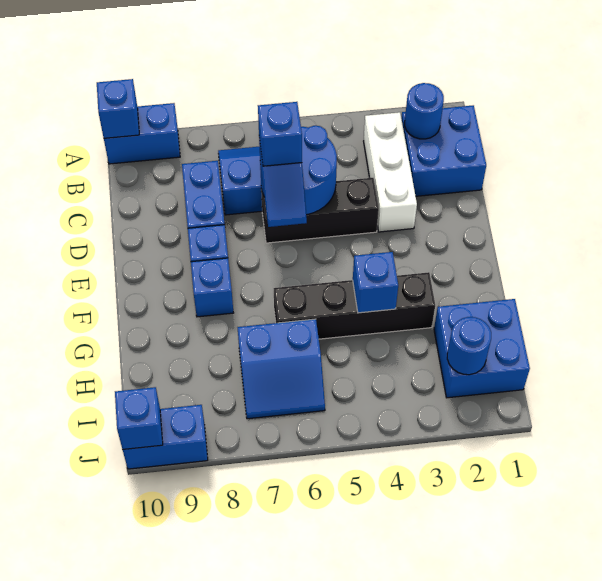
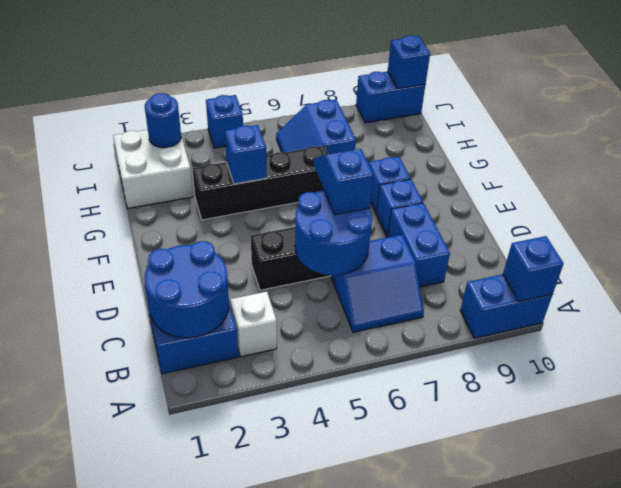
blue 1x1 round brick [405,83,444,139] -> blue 2x2 round brick [145,241,229,338]
white 1x3 brick [364,112,417,232] -> white 1x1 brick [230,292,277,357]
blue 1x1 brick [258,102,302,166] -> blue 1x1 brick moved to [206,95,243,148]
blue 2x2 brick [434,299,530,398] -> white 2x2 brick [113,130,193,208]
blue 2x2 slope [238,319,325,419] -> blue 2x2 slope turned to [276,100,356,155]

